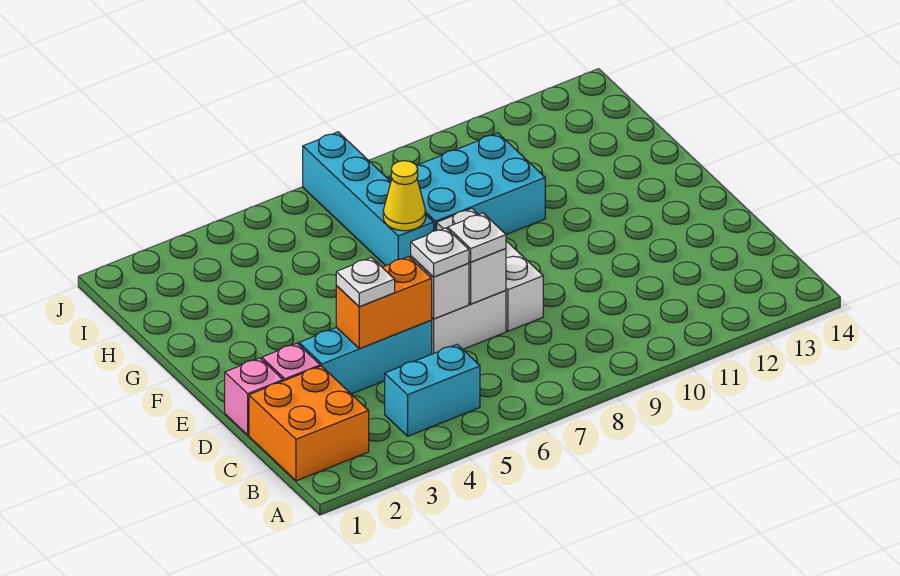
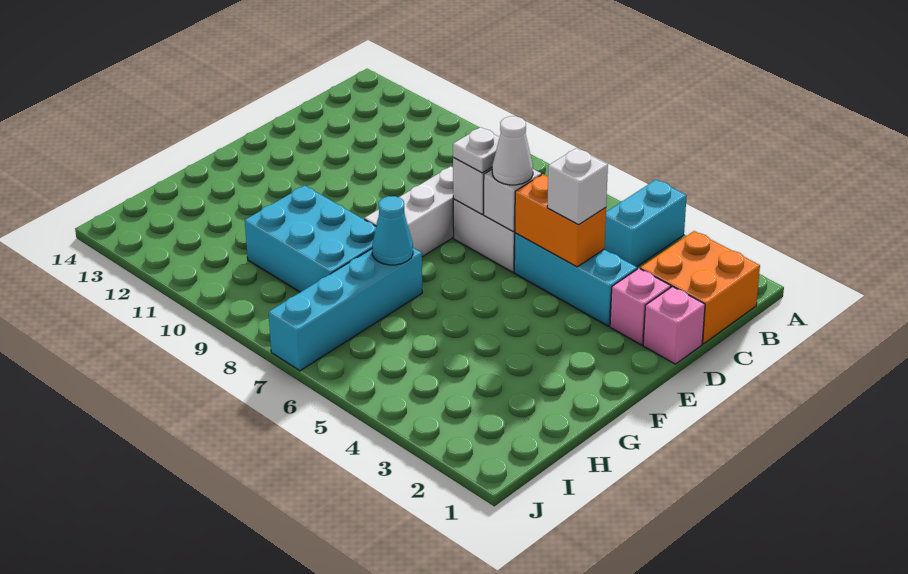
cyan 1x2 brick [385,344,480,436] -> cyan 1x2 brick turned to [604,180,687,267]
white 1x1 plate [336,258,395,307] -> white 1x1 brick [547,148,608,225]
white 1x1 plate [411,228,469,277] -> white 1x1 cone [492,116,533,185]
yellow 1x1 cone [383,161,426,231] -> cyan 1x1 cone [372,196,413,265]

